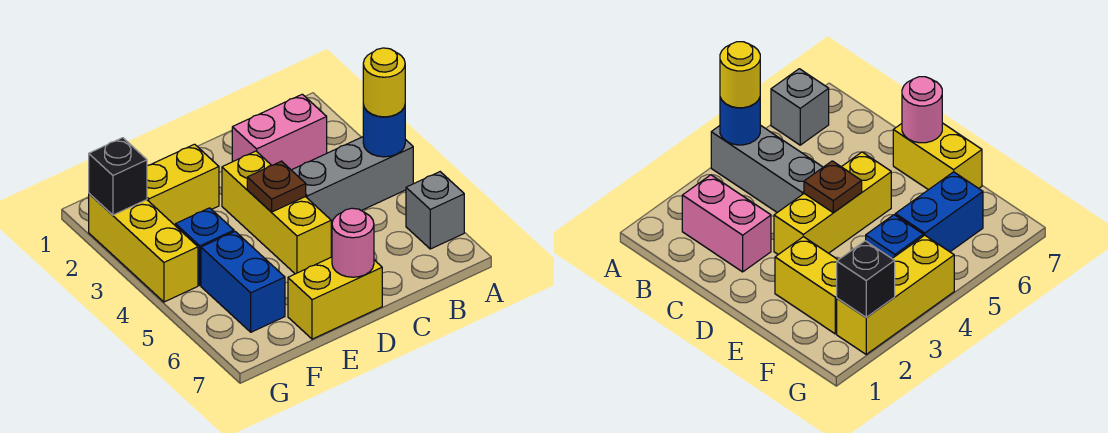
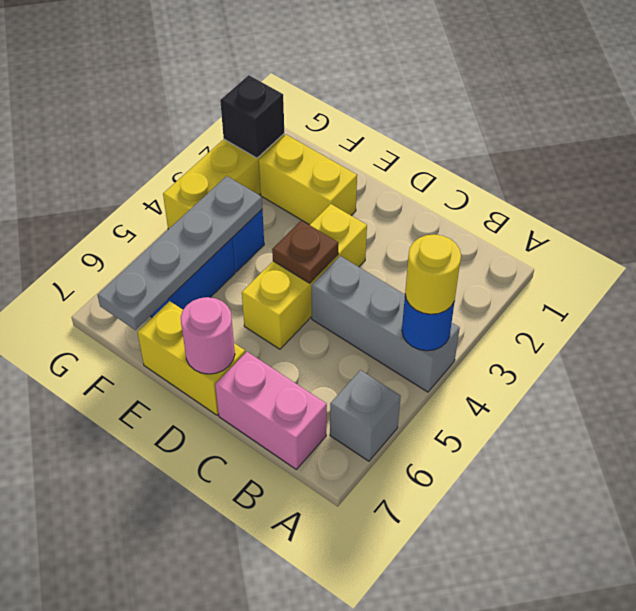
pink 1x2 brick [232,94,327,170] -> pink 1x2 brick moved to [215,352,327,469]
none -> grey 1x4 plate [98,176,262,330]

